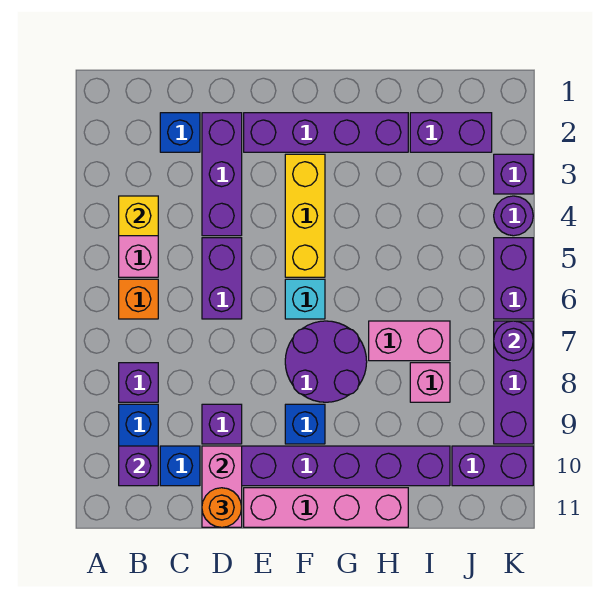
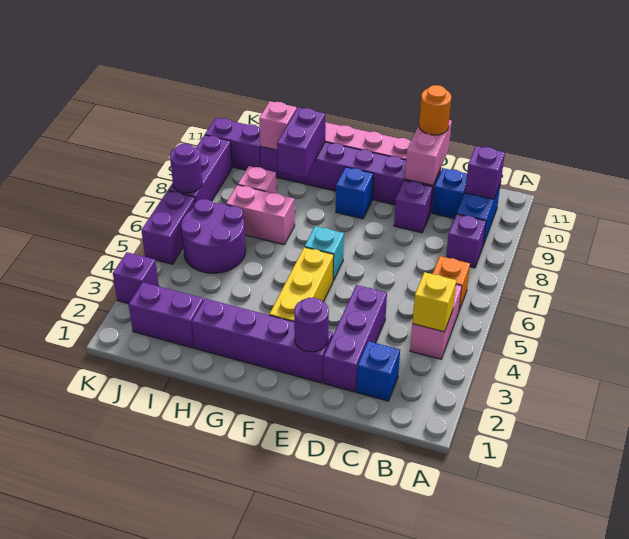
purple 1x2 brick [202,238,242,319] -> purple 1x2 brick moved to [277,107,325,177]
purple 2x2 round brick [285,321,367,402] -> purple 2x2 round brick moved to [181,199,246,273]
none -> pink 1x1 brick [259,101,297,150]
purple 1x1 round brick [494,196,533,236] -> purple 1x1 round brick moved to [294,298,329,352]

